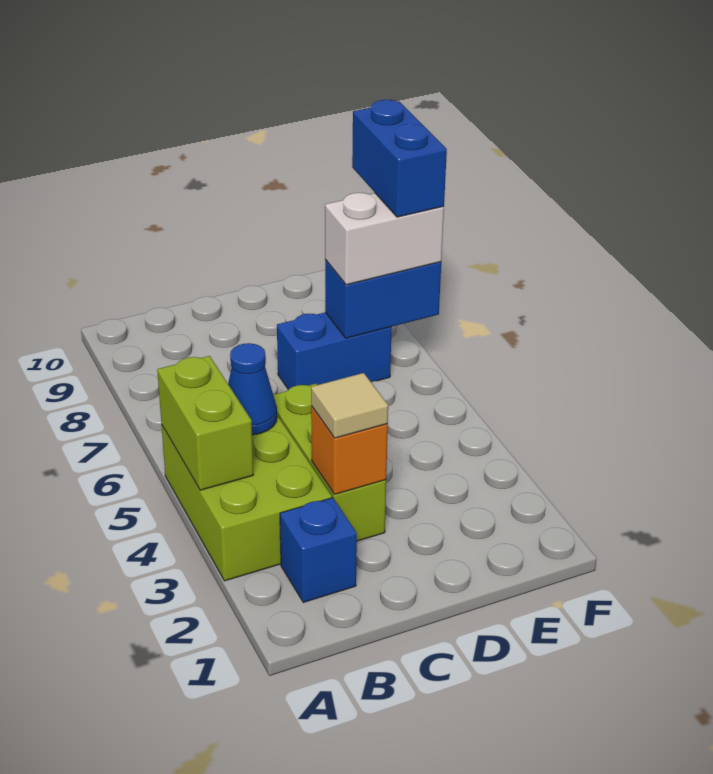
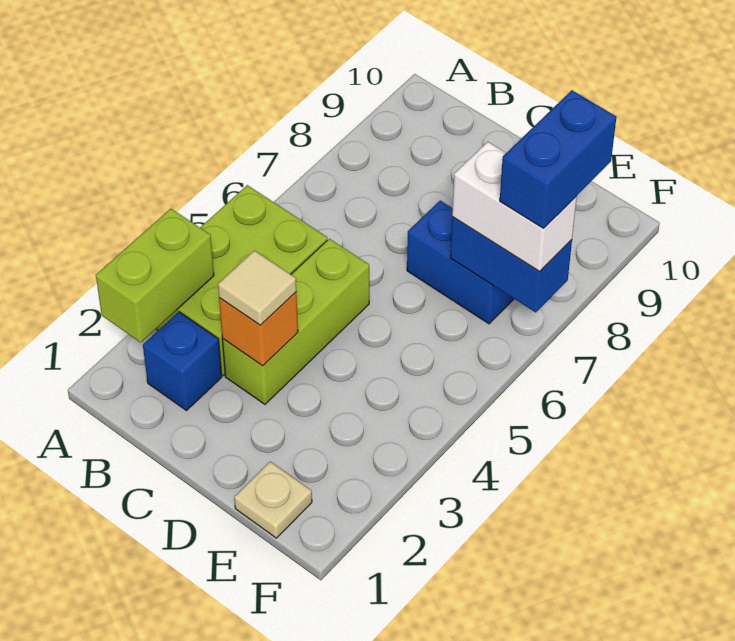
lime 1x2 brick [157,356,253,490] -> lime 1x2 brick moved to [96,209,214,342]
blue 1x1 cone [228,343,277,435] -> none
none -> tan 1x1 plate [234,462,312,538]

